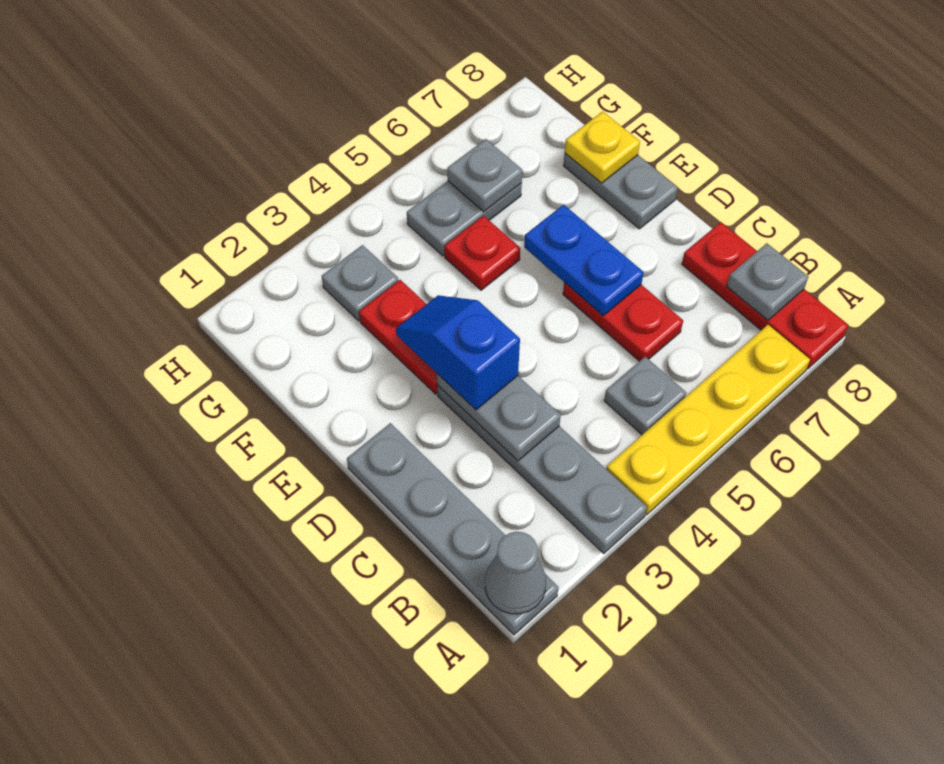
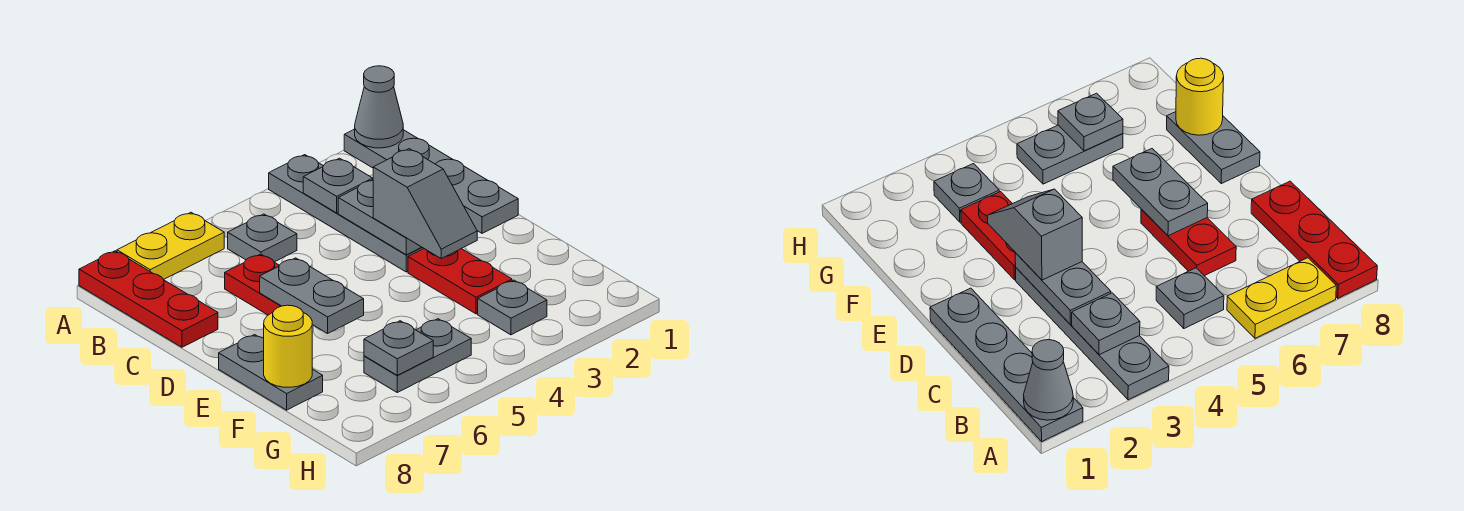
yellow 1x4 plate [606,325,810,515] -> yellow 1x2 plate [117,212,224,279]
grey 1x1 plate [727,243,808,320] -> grey 1x1 plate moved to [303,158,373,213]
blue 1x2 slope [396,295,520,410] -> grey 1x2 slope [373,149,477,258]
blue 1x2 plate [524,205,644,316] -> grey 1x2 plate [260,258,364,333]
red 1x1 plate [444,216,520,290] -> none
yellow 1x1 plate [565,111,640,183] -> yellow 1x1 round brick [264,305,312,387]

